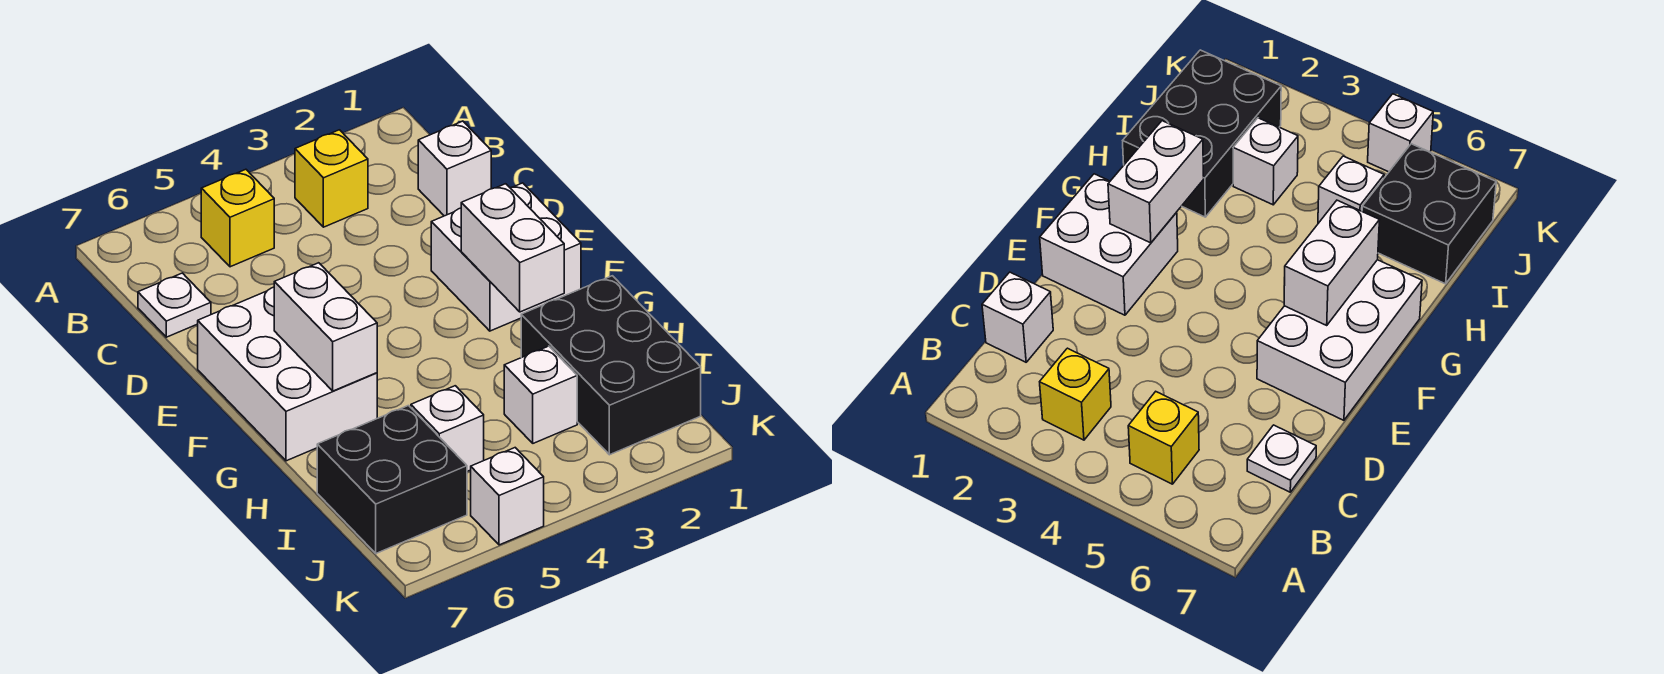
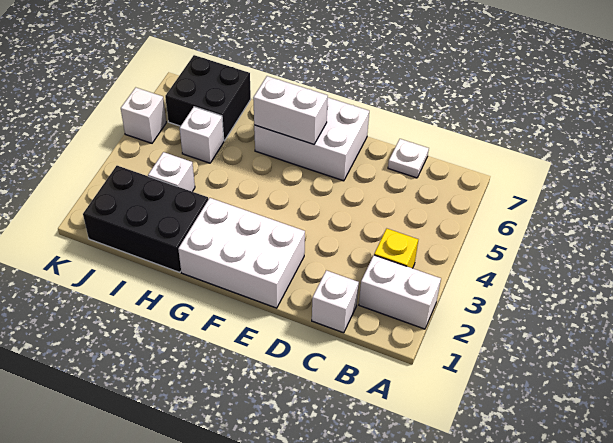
yellow 1x1 brick [201,169,274,267] -> none
white 2x2 brick [431,183,581,331] -> white 2x3 brick [178,198,305,308]
white 1x2 brick [461,184,564,312] -> white 1x2 brick moved to [359,255,441,329]

